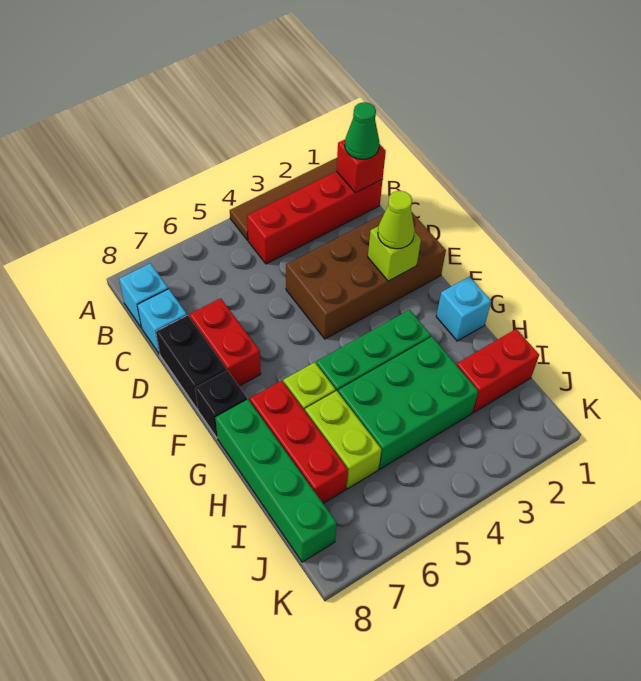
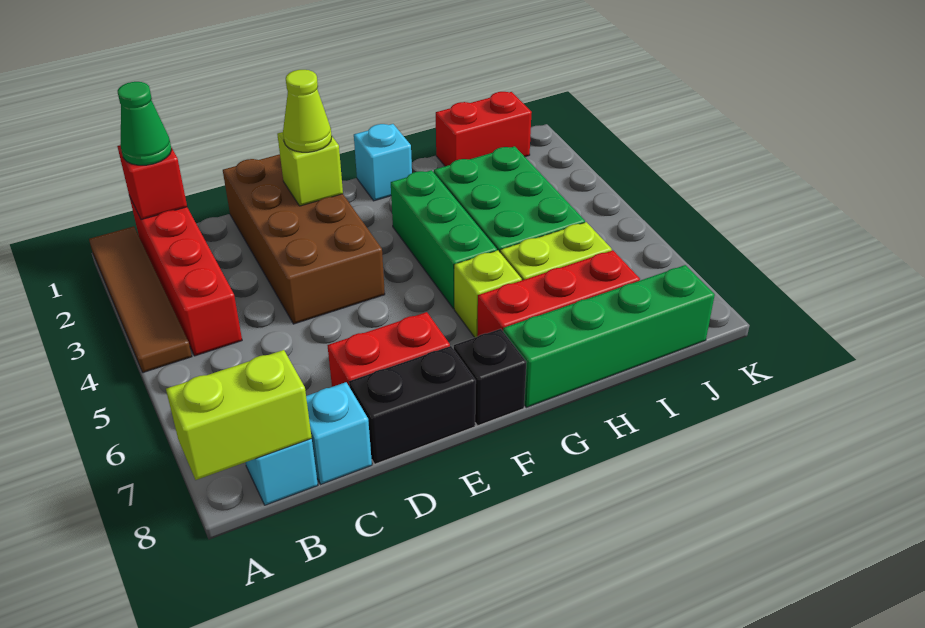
none -> lime 1x2 brick [166,350,312,480]
red 1x2 brick [457,329,539,413] -> red 1x2 brick turned to [436,92,532,166]

